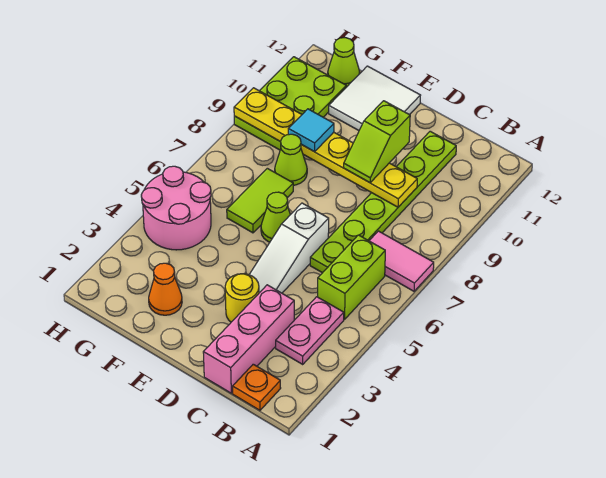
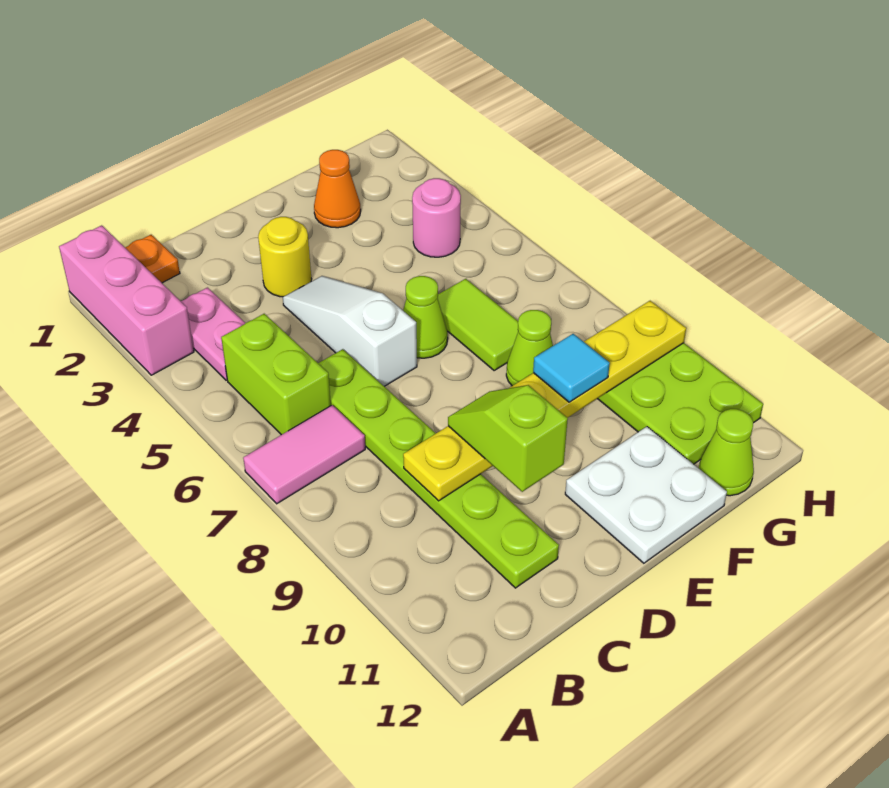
pink 1x3 brick [203,285,294,393] -> pink 1x3 brick moved to [59,225,194,375]
white 2x2 tile [329,66,421,130] -> white 2x2 plate [565,427,727,563]
pink 2x2 round brick [141,166,211,250] -> pink 1x1 round brick [412,178,461,257]

